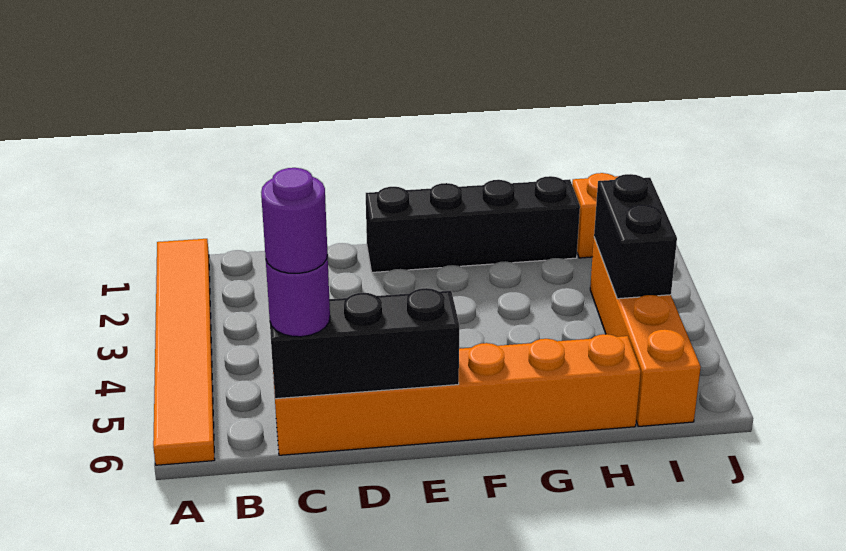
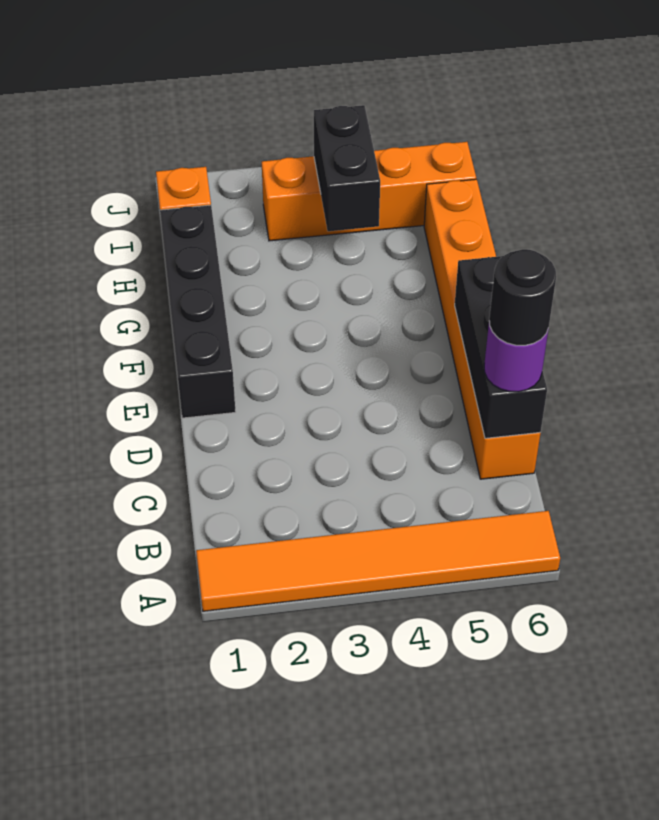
purple 1x1 round brick [261,168,328,273] -> black 1x1 round brick [489,249,556,345]
black 1x2 brick [594,174,677,299] -> black 1x2 brick turned to [314,105,380,231]

